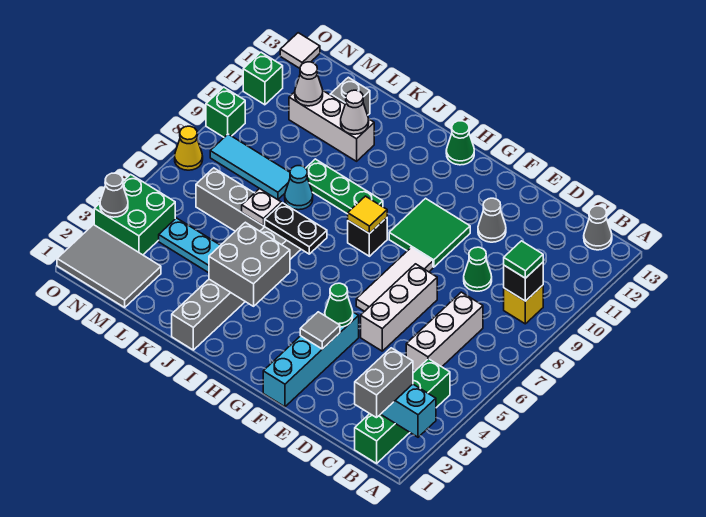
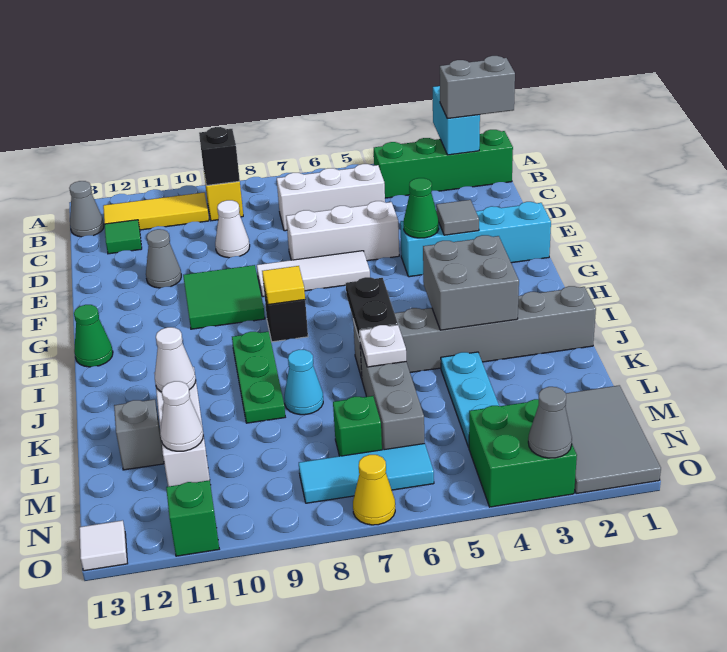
green 1x1 tile [504,241,543,278] -> green 1x1 tile moved to [105,220,142,254]
none -> yellow 1x3 tile [103,193,209,230]
green 1x1 cone [464,247,492,291] -> white 1x1 cone [215,200,250,258]
cyan 1x3 tile [210,134,290,200] -> cyan 1x3 tile turned to [299,443,434,503]
green 1x1 brick [206,87,245,137] -> green 1x1 brick moved to [333,396,382,456]

